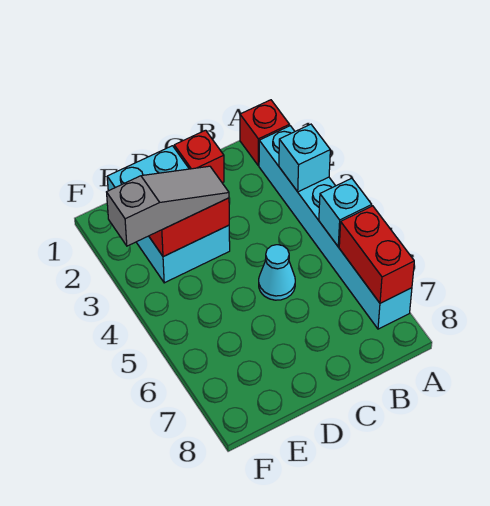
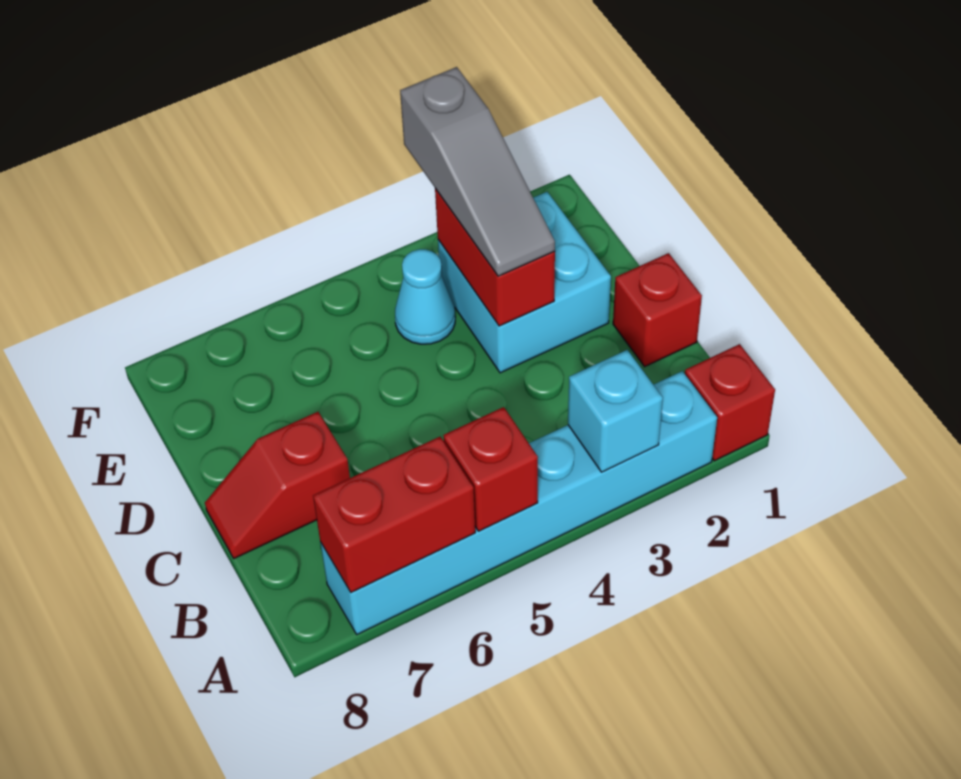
cyan 1x1 brick [319,178,372,247] -> red 1x1 brick [443,407,538,531]
cyan 1x1 cone [259,245,295,300] -> cyan 1x1 cone moved to [395,249,455,344]
none -> red 1x2 slope [205,412,350,558]
cyan 2x3 brick [107,146,230,283] -> cyan 2x2 brick [438,192,611,373]

